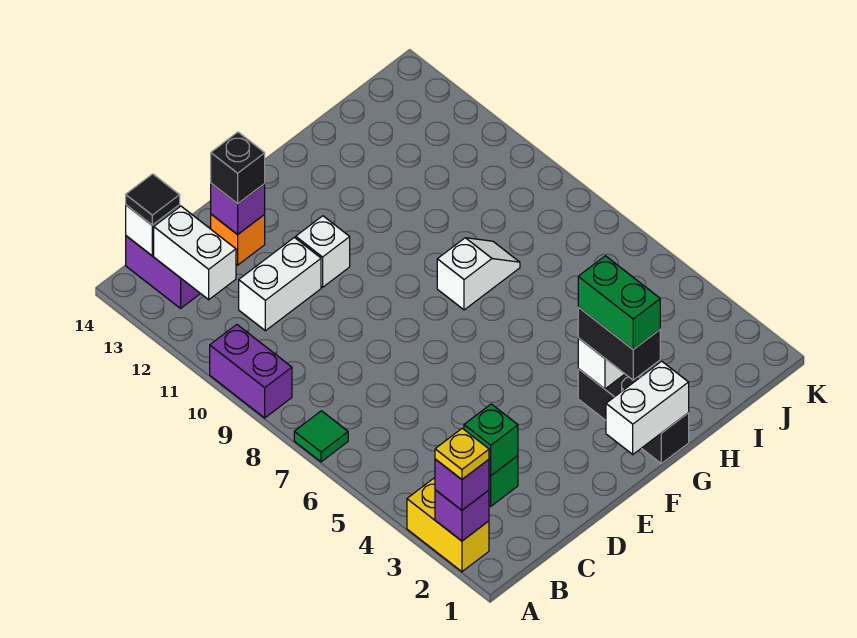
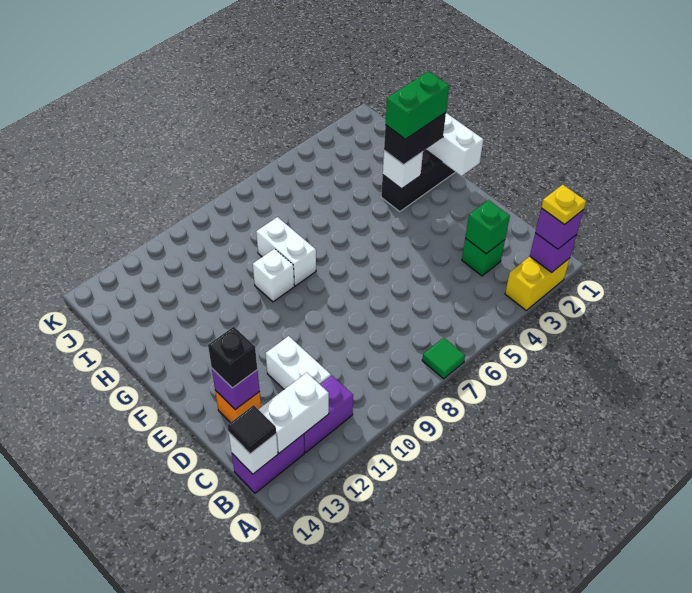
purple 1x2 brick [210,325,292,418] -> purple 1x2 brick moved to [304,376,353,452]
white 1x1 brick [296,216,350,287] -> white 1x1 brick moved to [253,249,294,302]
white 1x2 slope [437,238,520,310] -> white 1x2 brick [256,217,316,286]

